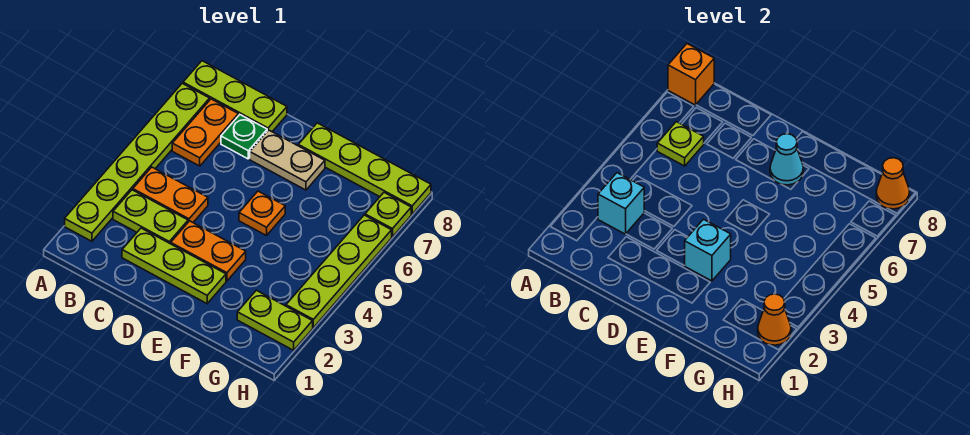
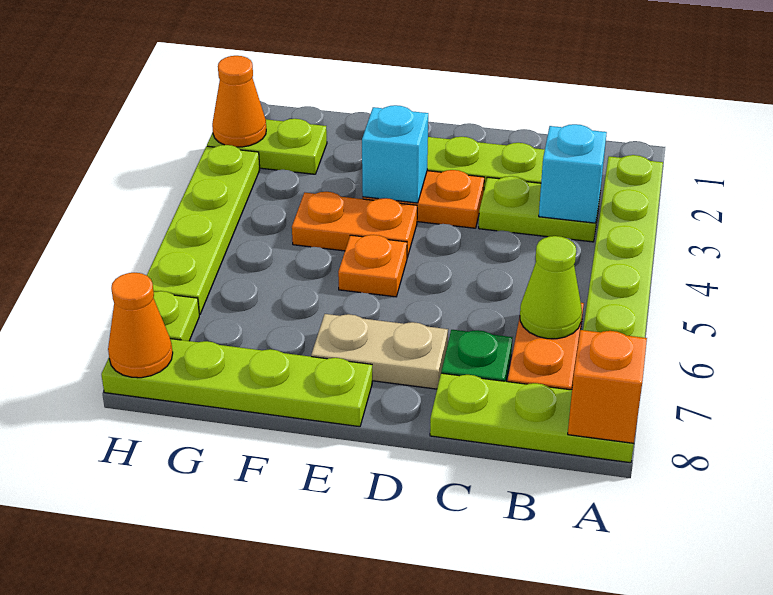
orange 1x2 plate [133,167,208,222] -> orange 1x2 plate moved to [292,192,417,257]
lime 1x1 plate [657,122,704,166] -> lime 1x1 cone [520,236,582,339]
cyan 1x1 cone [770,134,803,185] -> none

